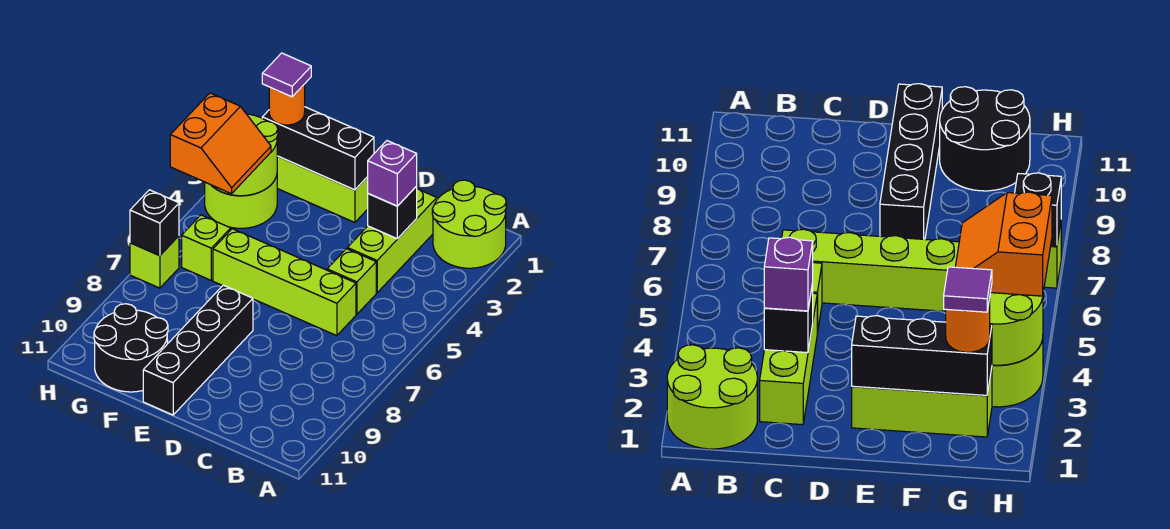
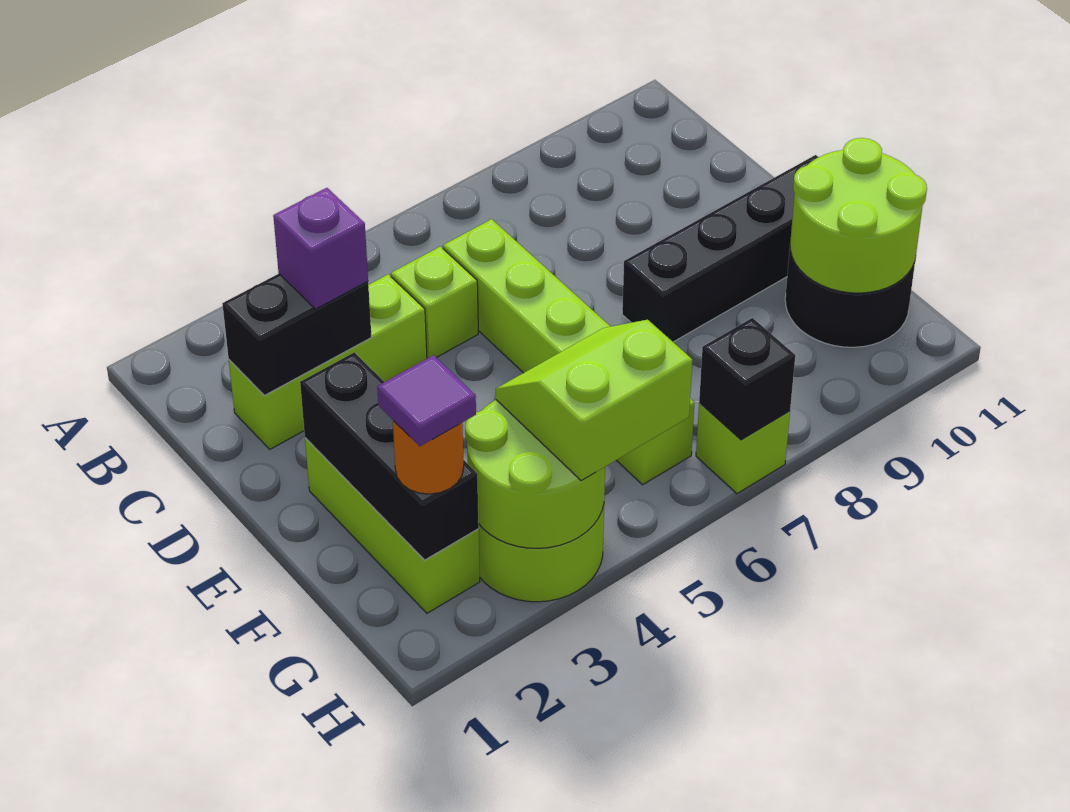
lime 2x2 round brick [432,180,506,268] -> lime 2x2 round brick moved to [790,138,927,293]
black 1x1 brick [368,186,417,239] -> black 1x2 brick [222,274,371,395]
orange 2x2 slope [170,93,271,194] -> lime 2x2 slope [496,320,692,481]

